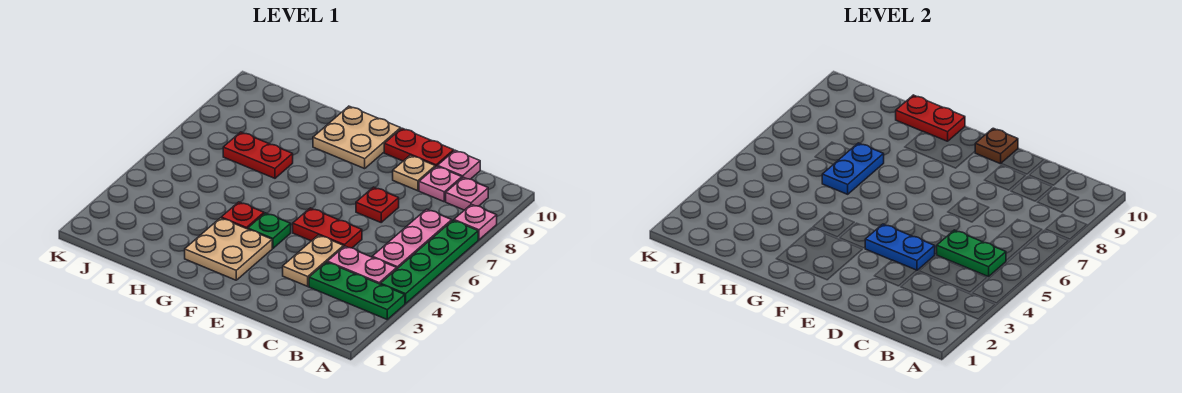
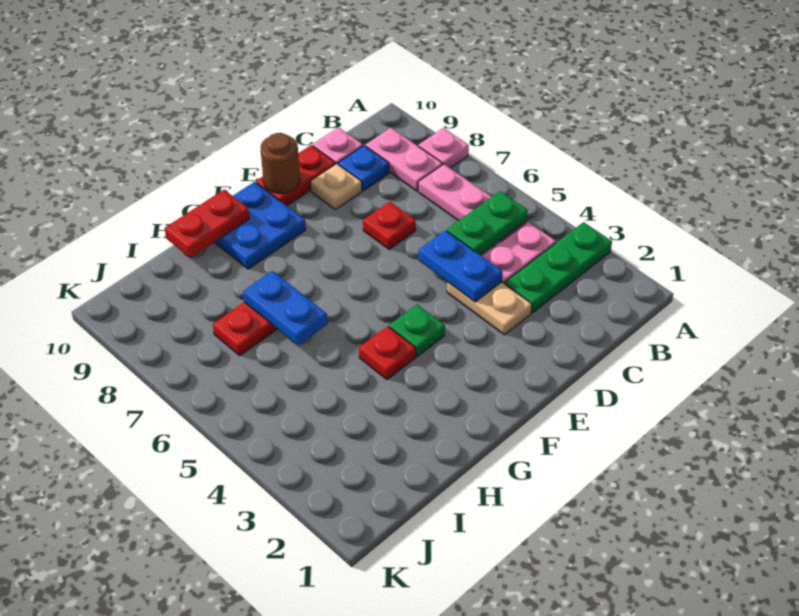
green 1x4 plate [380,220,478,304] -> none
pink 1x1 plate [446,177,488,210] -> pink 1x2 plate [365,128,443,191]
pink 1x1 plate [419,166,462,202] -> blue 1x1 plate [338,146,389,191]
blue 1x2 plate [865,224,935,270] -> blue 1x2 plate turned to [418,231,503,302]
red 1x2 plate [293,208,362,248] -> none
brown 1x1 plate [975,128,1018,164] -> brown 1x1 round brick [261,133,300,193]
tan 2x2 plate [185,218,272,280] -> none
tan 2x2 plate [313,106,401,169] -> blue 2x2 plate [215,182,306,269]

